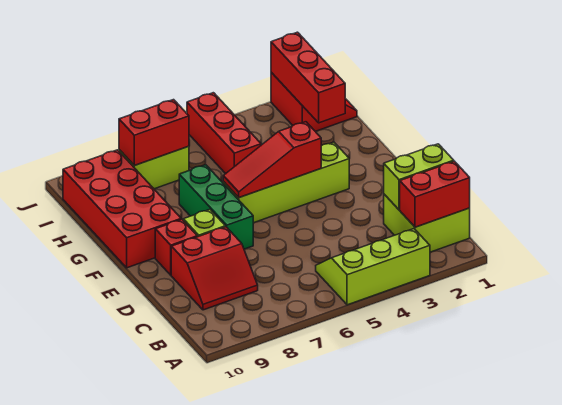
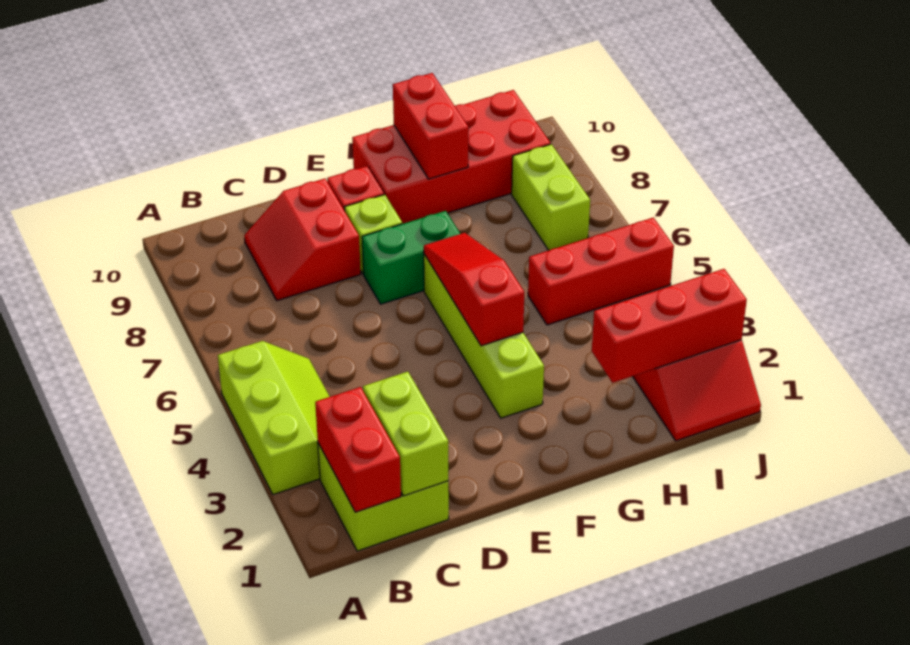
green 1x3 brick [179,165,253,249] -> green 1x2 brick [362,211,460,304]
red 1x2 brick [119,100,189,165] -> red 1x2 brick moved to [393,73,469,179]

